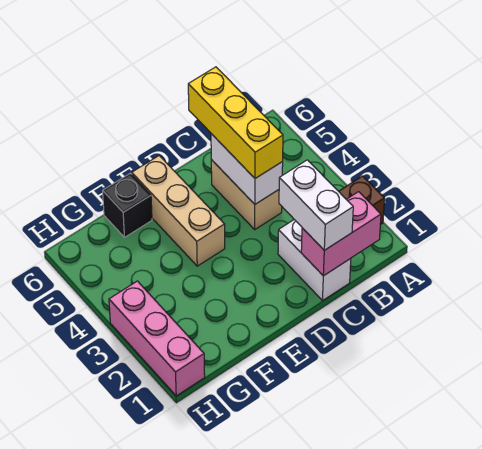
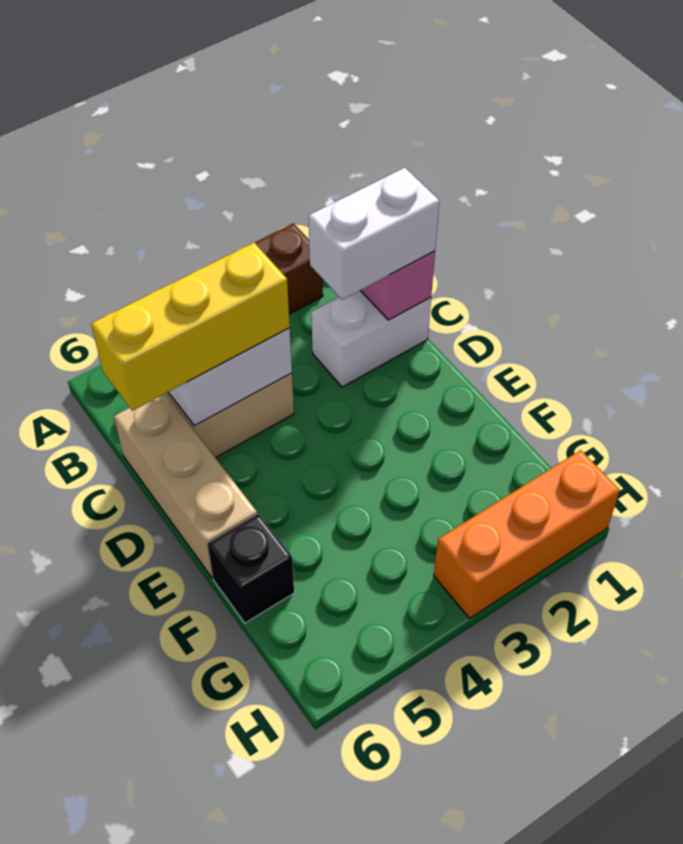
tan 1x3 brick [132,156,225,266] -> tan 1x3 brick turned to [114,394,257,578]
pink 1x3 brick [109,281,205,396] -> orange 1x3 brick [434,450,620,618]

